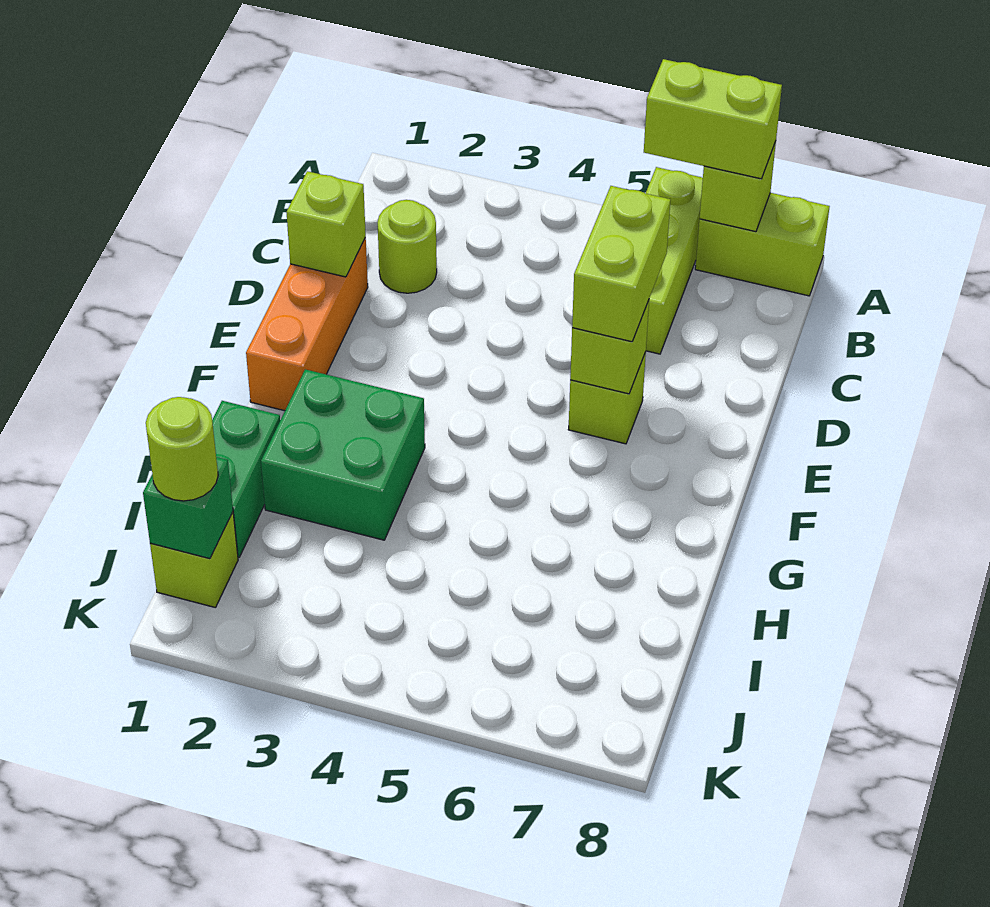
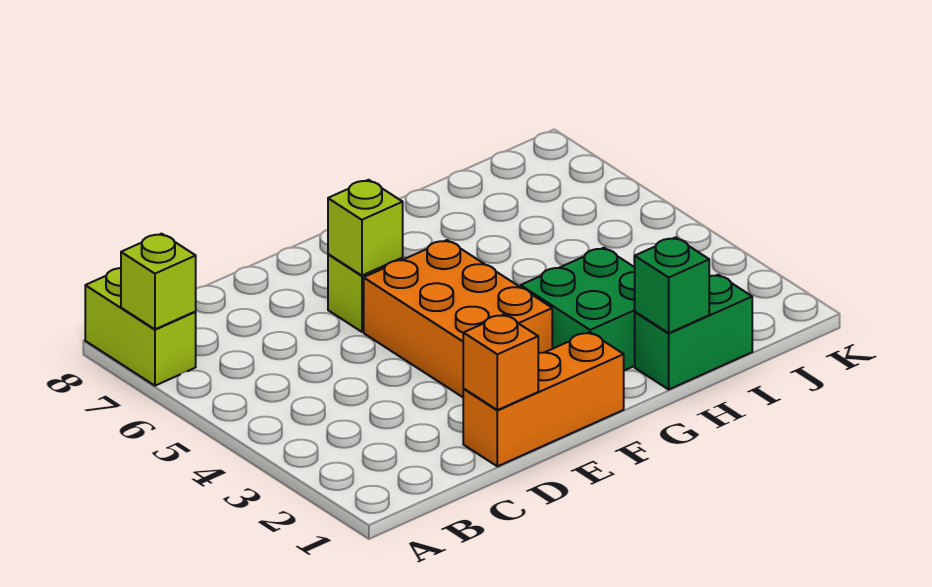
lime 1x3 brick [646,167,703,354] -> none
lime 1x2 brick [644,59,782,179] -> none
lime 1x1 round brick [377,200,437,293] -> none
lime 1x1 brick [286,171,366,277] -> orange 1x1 brick [463,314,538,410]
lime 1x2 brick [572,186,670,342] -> none
none -> orange 2x3 brick [364,240,552,397]
lime 1x1 brick [150,512,238,608] -> none
green 1x1 brick [143,457,233,559] -> green 1x1 brick moved to [635,237,709,333]
lime 1x1 round brick [146,397,218,501] -> none

